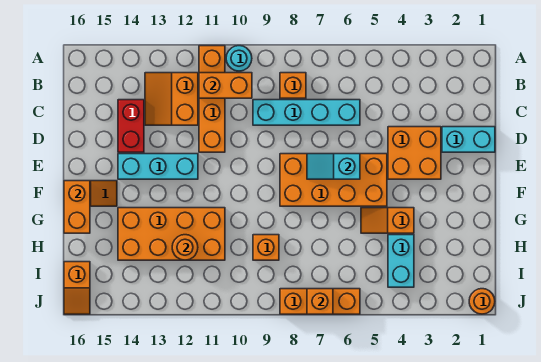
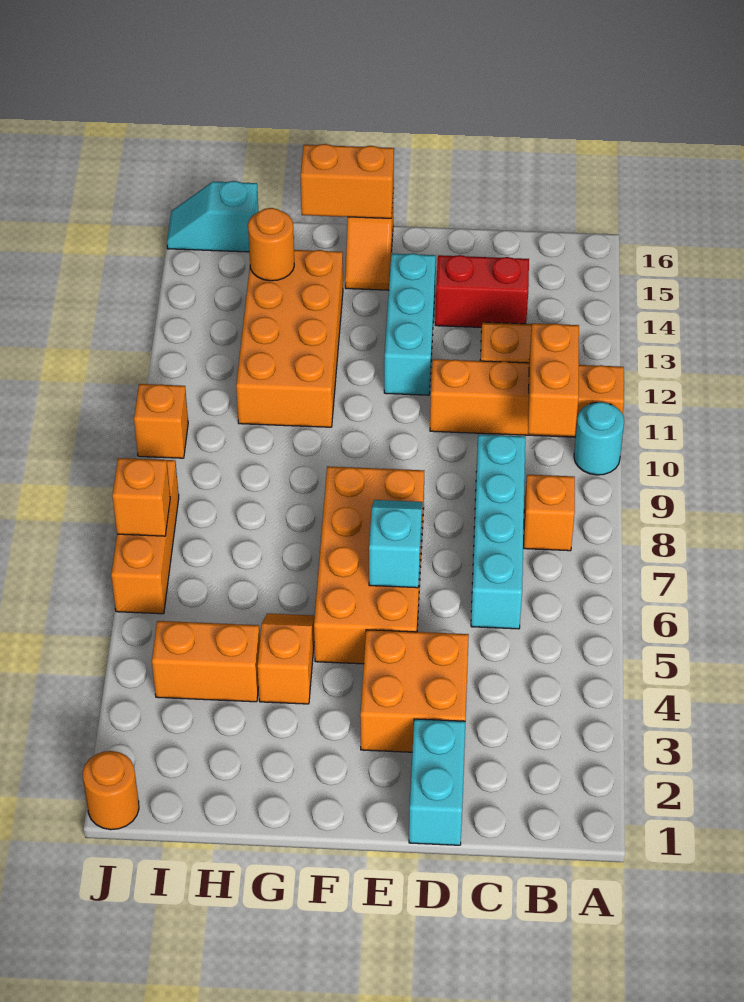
cyan 1x2 brick [388,235,414,287] -> orange 1x2 brick [152,621,260,702]
orange 1x1 brick [253,235,279,260] -> orange 1x1 brick moved to [134,384,188,458]
orange 1x1 round brick [172,235,198,260] -> orange 1x1 round brick moved to [248,208,294,281]
orange 1x2 slope [64,262,90,314] -> cyan 1x2 slope [167,181,258,252]

